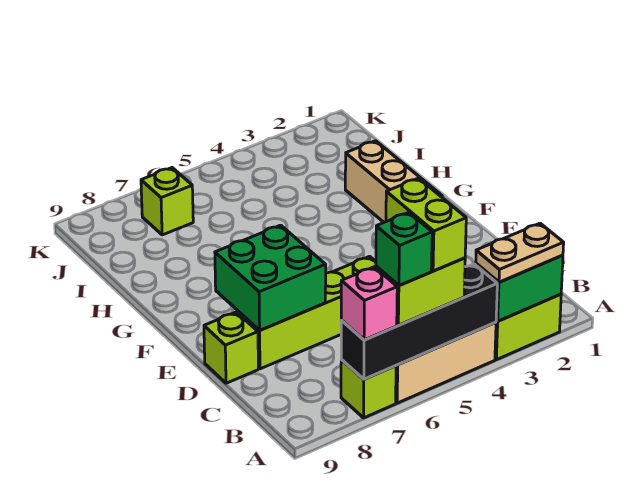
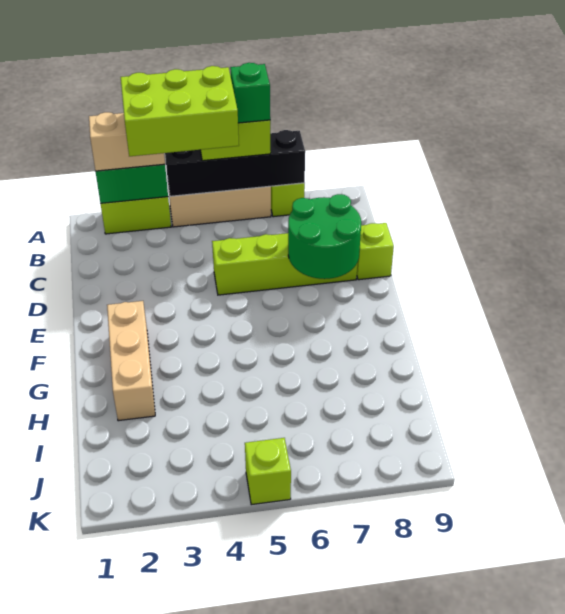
tan 1x2 plate [476,223,564,282] -> tan 1x2 brick [89,112,165,171]
lime 1x2 brick [386,178,466,271] -> lime 2x3 brick [121,66,239,156]
pink 1x1 brick [341,267,397,340] -> none
green 2x2 brick [215,225,326,330] -> green 2x2 round brick [288,194,361,279]
lime 1x1 brick [141,168,193,235] -> lime 1x1 brick moved to [245,438,291,505]

